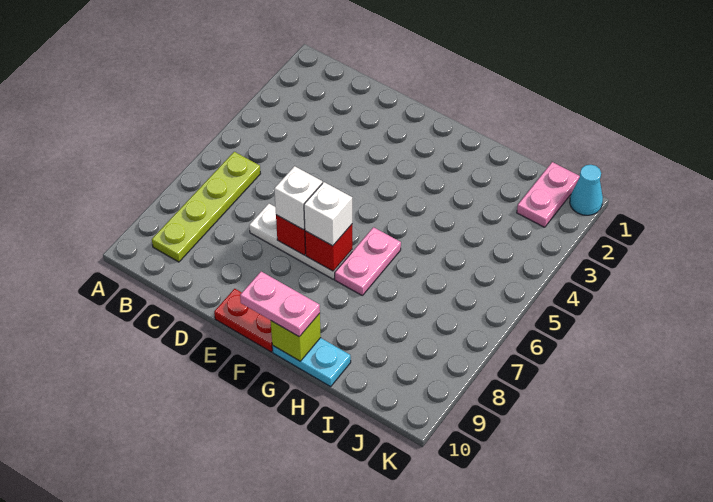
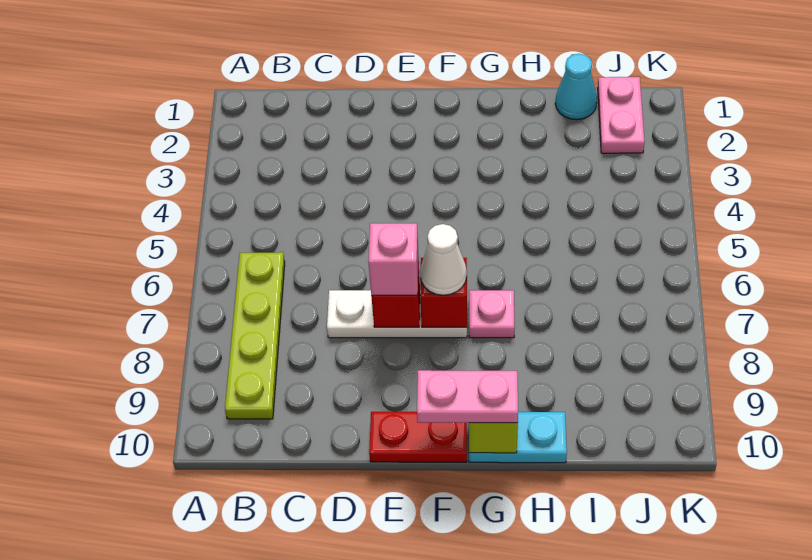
white 1x1 brick [274,166,322,230] -> pink 1x1 brick [368,223,419,295]
white 1x1 brick [304,182,352,246] -> white 1x1 cone [420,224,467,295]
pink 1x2 plate [335,227,401,295] -> pink 1x1 plate [469,290,515,338]
cyan 1x1 cone [570,165,603,215] -> cyan 1x1 cone moved to [555,54,597,120]

